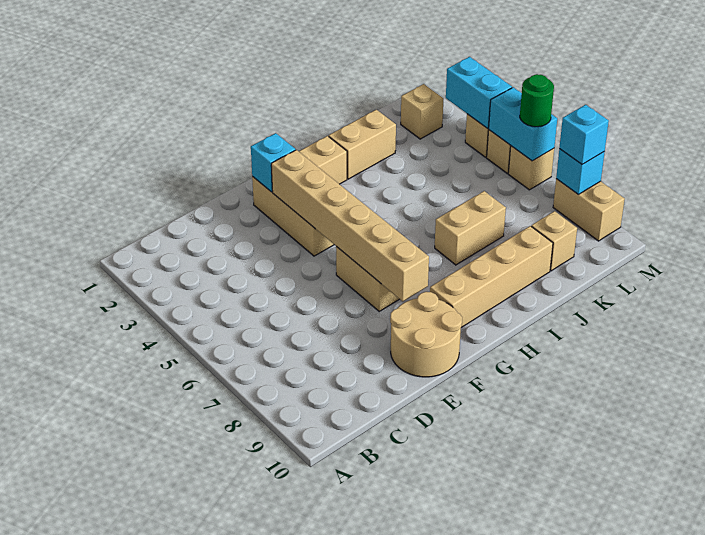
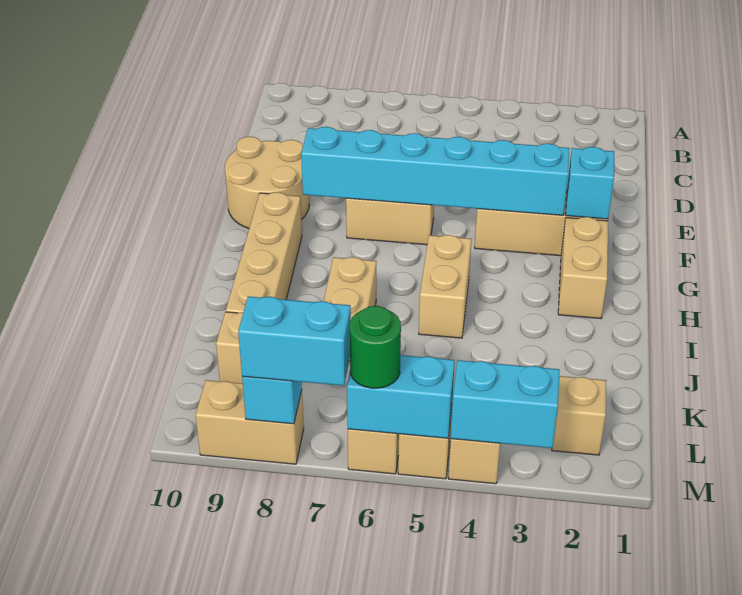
tan 1x6 brick [271,150,429,301] -> cyan 1x6 brick [301,127,570,215]
tan 1x2 brick [329,110,396,179] -> tan 1x2 brick moved to [419,235,471,338]
cyan 1x1 brick [559,105,609,164] -> cyan 1x2 brick [238,296,351,386]

